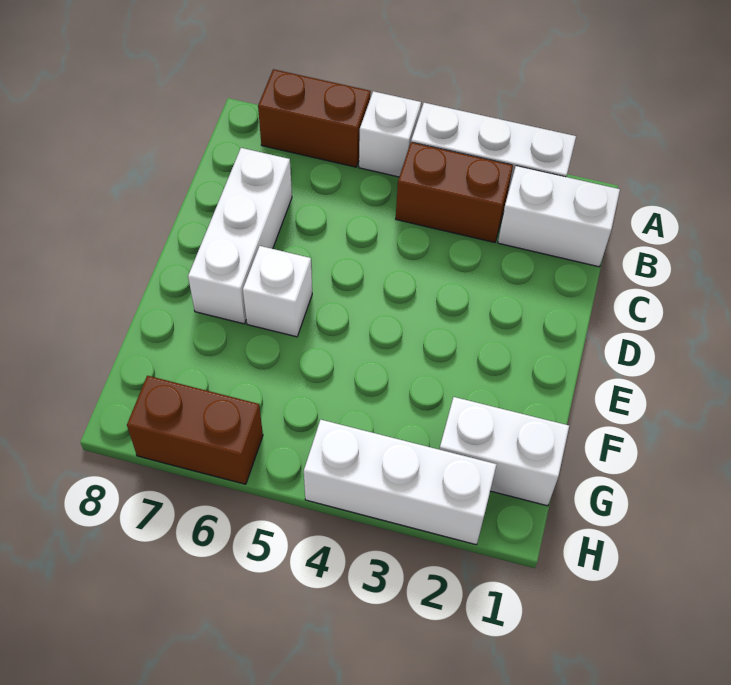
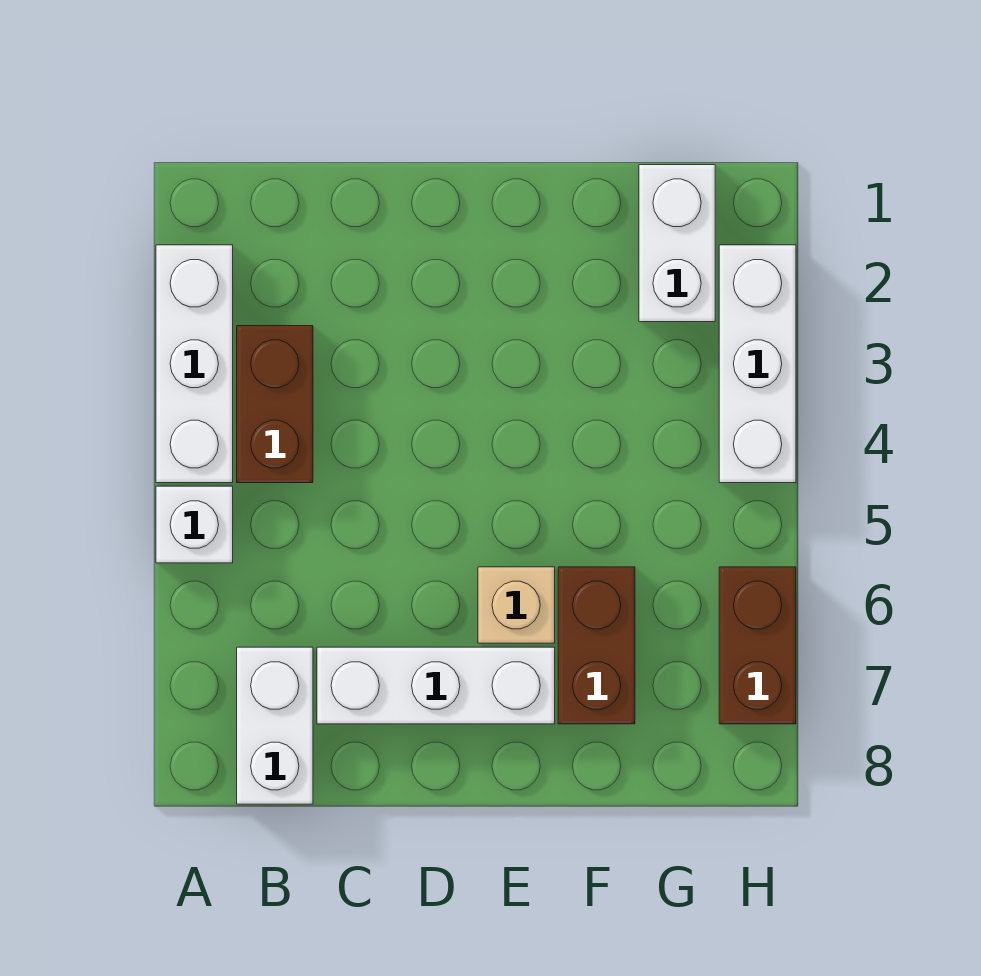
brown 1x2 brick [258,69,371,167] -> brown 1x2 brick moved to [558,567,635,724]
white 1x2 brick [498,166,620,267] -> white 1x2 brick moved to [237,647,313,804]
white 1x1 brick [243,246,312,337] -> tan 1x1 brick [478,567,555,643]

